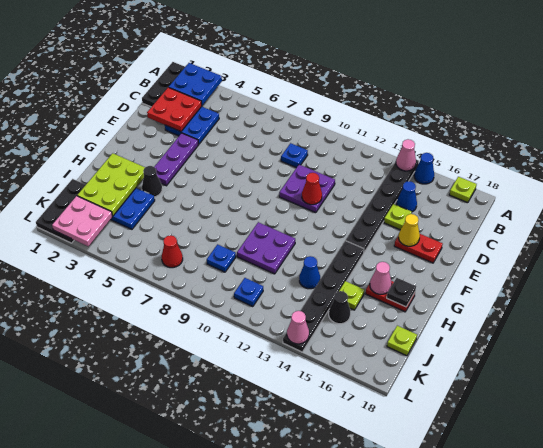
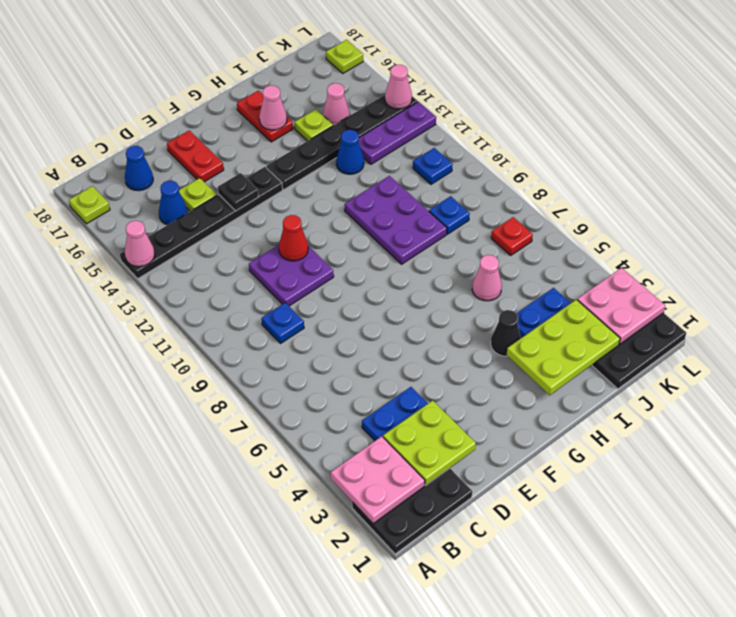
blue 2x2 plate [169,63,222,105] -> pink 2x2 plate [331,436,425,524]
blue 1x1 cone [414,153,434,184] -> blue 1x1 cone moved to [125,146,153,191]
red 2x2 plate [147,87,202,132] -> lime 2x2 plate [383,401,476,485]
purple 1x3 plate [154,133,199,186] -> purple 1x3 plate moved to [358,102,436,164]
yellow 1x1 cone [399,214,420,246] -> none
purple 2x2 plate [237,222,295,274] -> purple 2x3 plate [345,176,447,264]
black 1x1 plate [387,278,416,307] -> black 1x1 plate moved to [218,173,258,211]
none -> pink 1x1 cone [472,255,502,301]
black 1x1 cone [329,291,350,324] -> pink 1x1 cone [323,83,350,126]
lime 1x1 plate [387,326,417,356] -> lime 1x1 plate moved to [326,40,363,73]
red 1x1 cone [162,235,183,268] -> red 1x1 plate [491,217,533,255]

